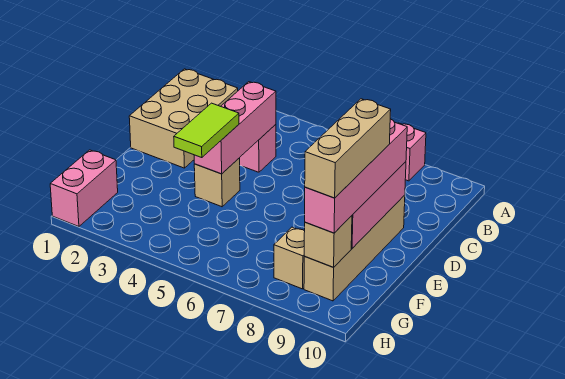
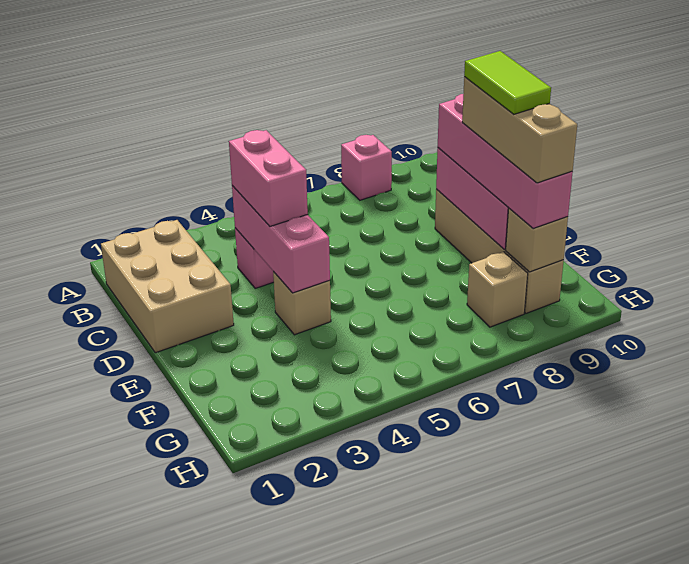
lime 1x2 tile [174,103,239,158] -> lime 1x2 tile moved to [464,51,551,114]
pink 1x2 brick [50,150,118,227] -> pink 1x2 brick moved to [229,130,308,226]

